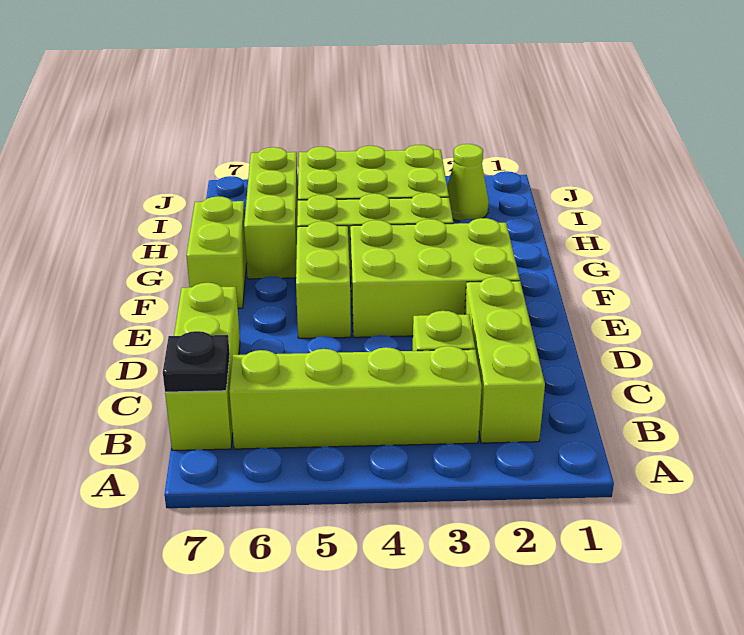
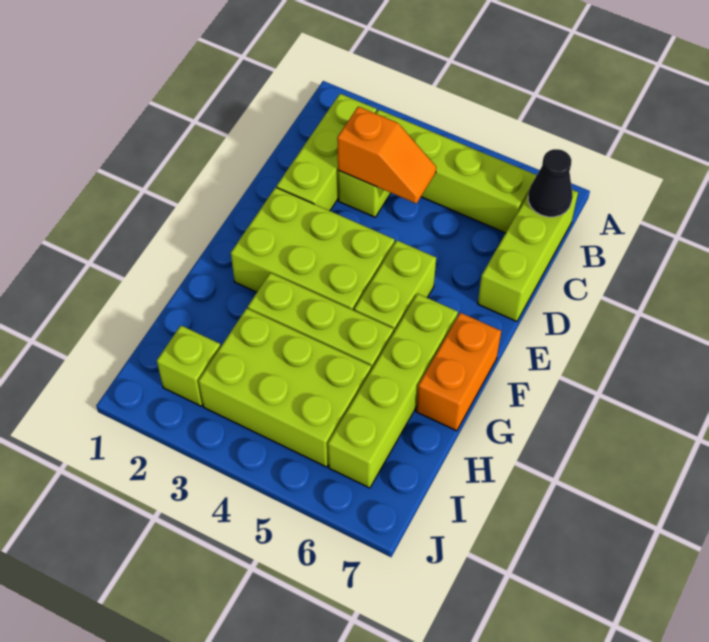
black 1x1 plate [163,331,230,392] -> black 1x1 cone [528,149,573,217]
none -> orange 1x2 slope [337,106,436,204]
lime 1x2 brick [187,196,247,308] -> orange 1x2 brick [416,313,501,431]
lime 1x3 brick [244,147,298,279] -> lime 1x4 brick [328,294,458,488]
lime 1x1 cone [447,144,489,221] -> lime 1x1 brick [157,326,221,406]

